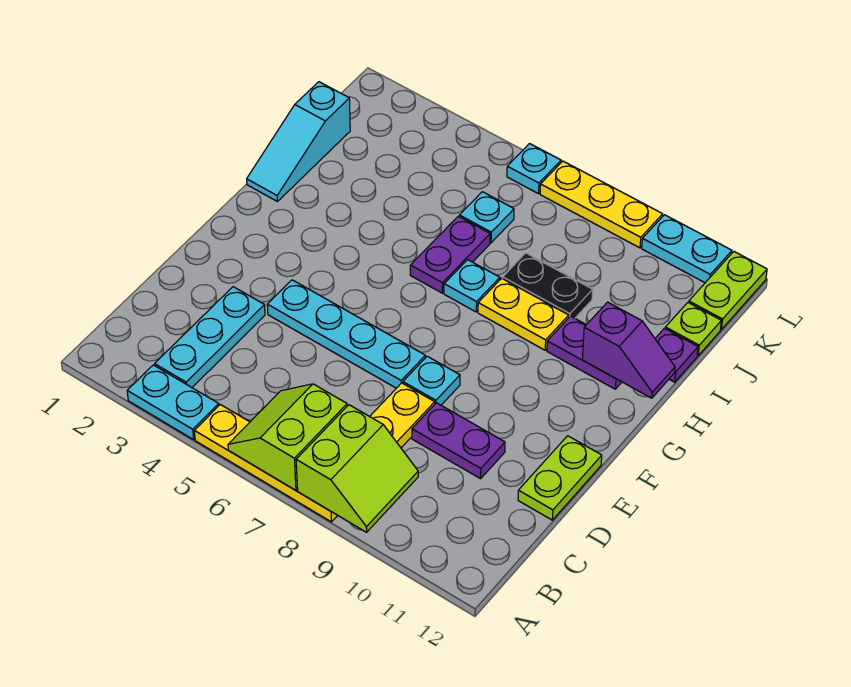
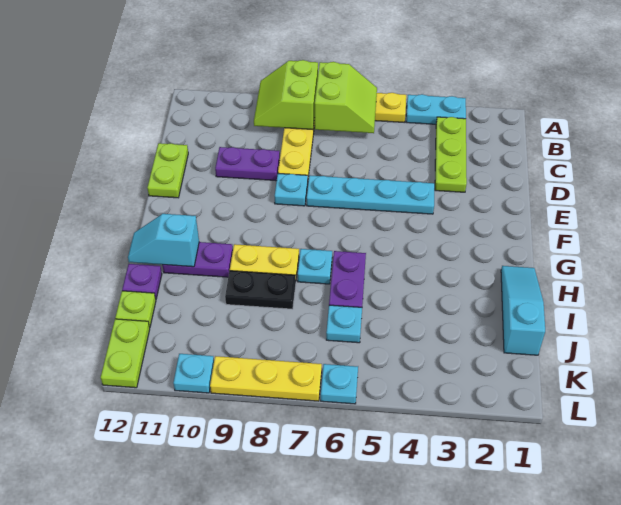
cyan 1x3 plate [155,287,265,387] -> lime 1x3 plate [435,117,467,192]
purple 1x2 slope [582,302,675,398] -> cyan 1x2 slope [128,214,199,267]
cyan 1x2 plate [642,215,732,283] -> cyan 1x1 plate [173,354,214,393]

